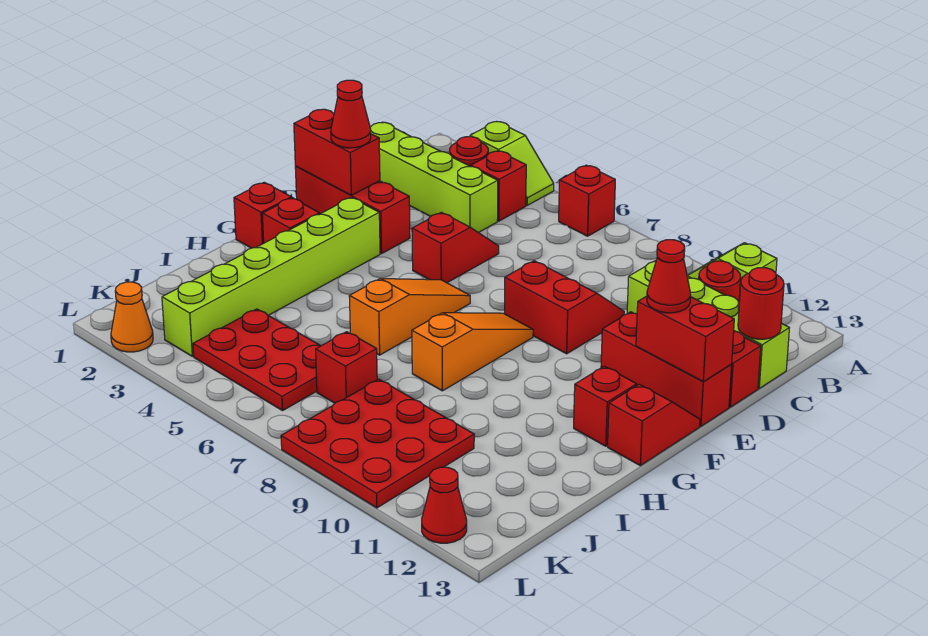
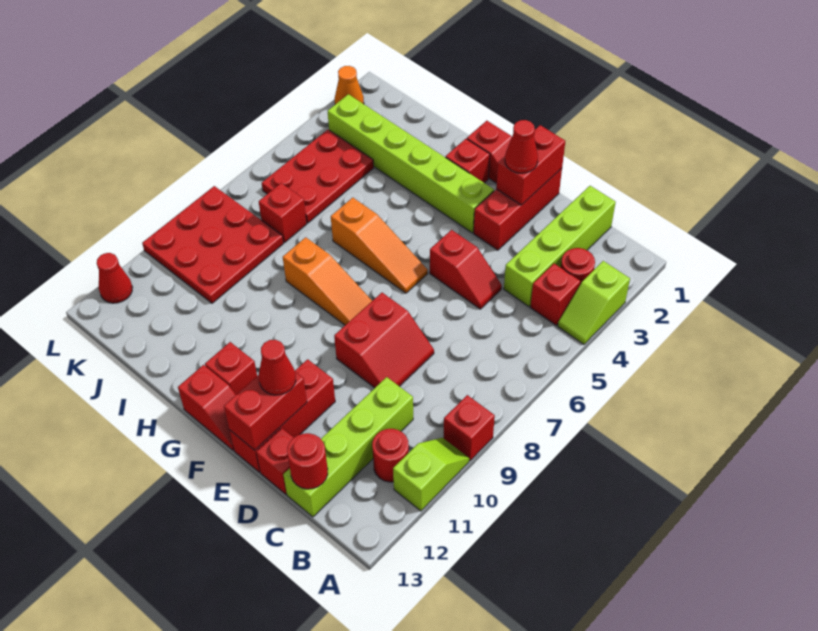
red 1x1 brick [559,165,615,236] -> red 1x1 brick moved to [443,395,495,461]

